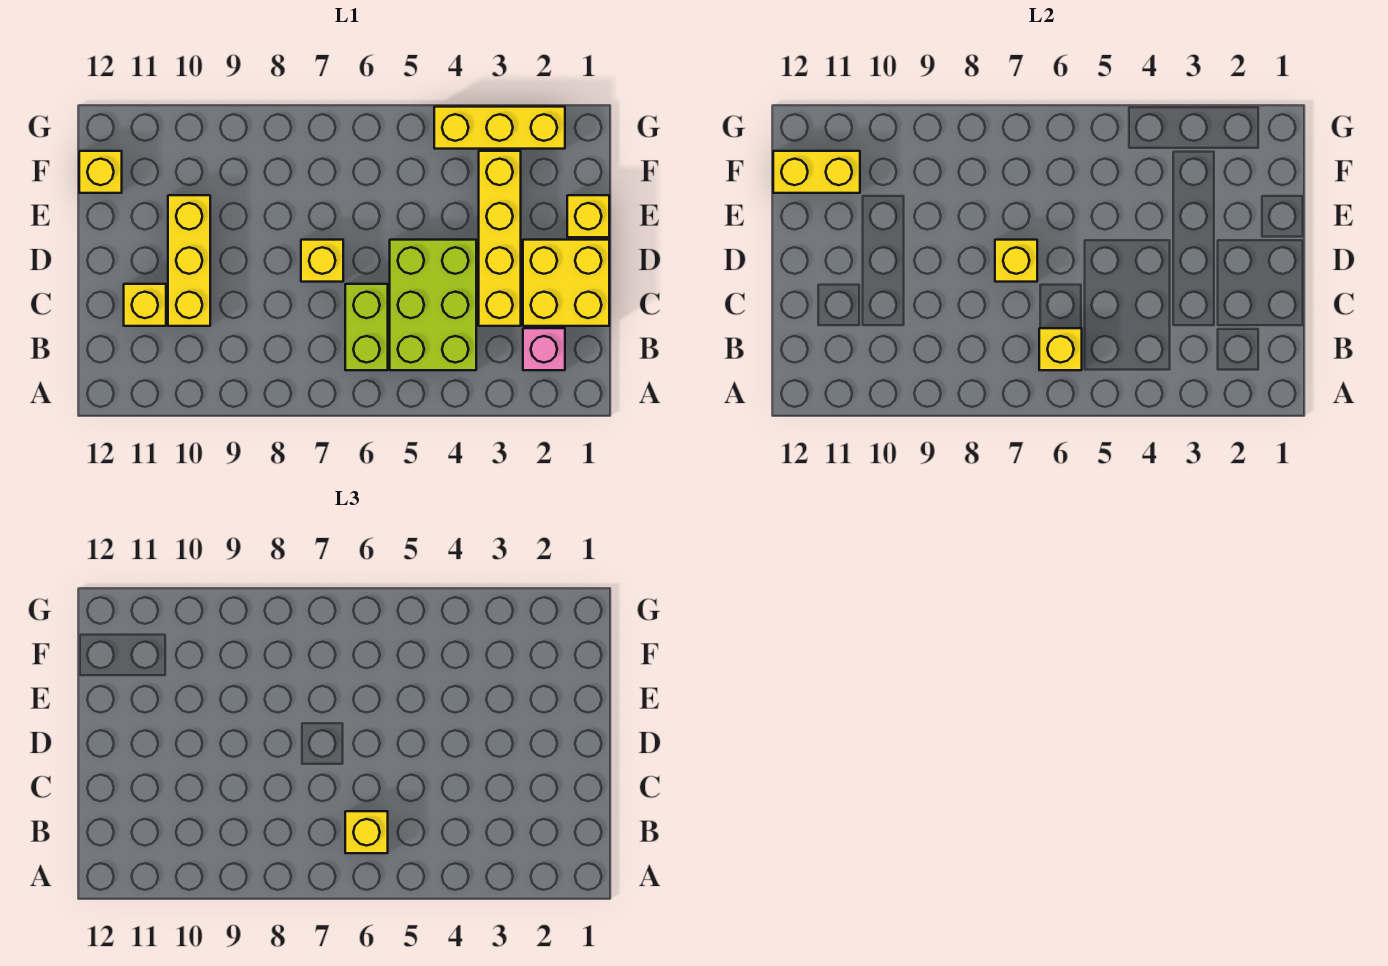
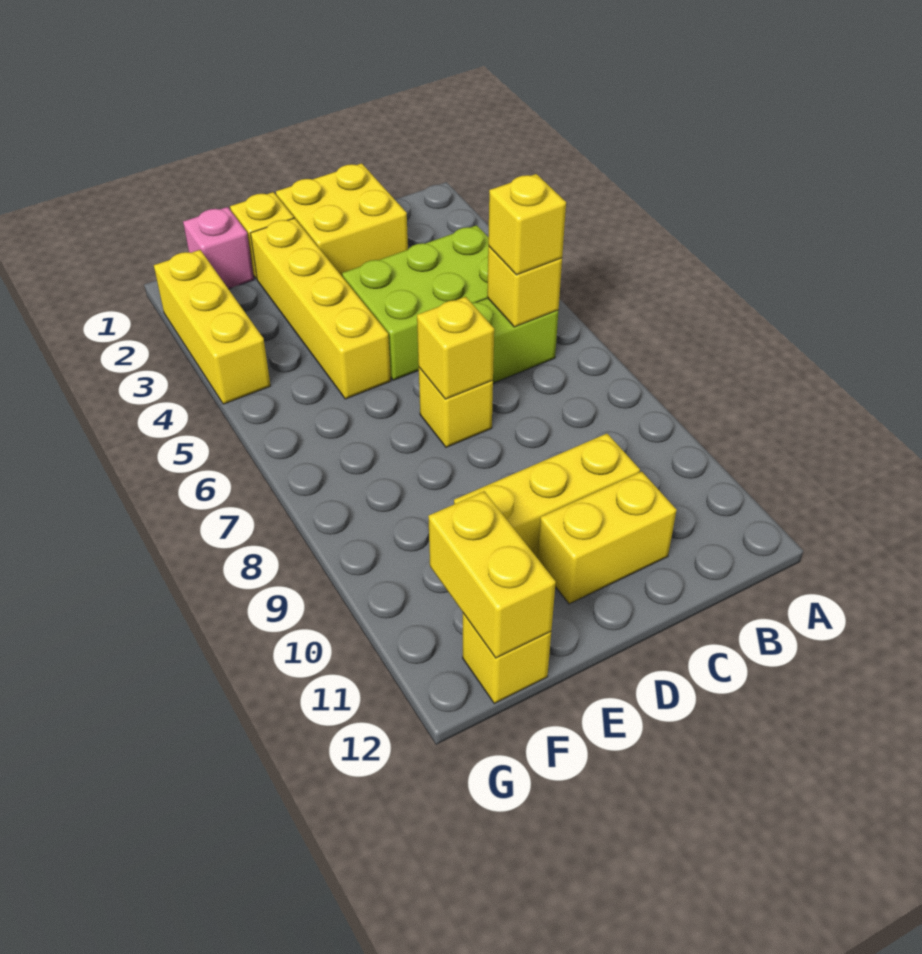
pink 1x1 brick [523,328,565,370] -> pink 1x1 brick moved to [183,207,254,289]
yellow 1x4 brick [479,151,521,326] -> yellow 1x4 brick turned to [250,218,391,399]
yellow 1x1 brick [124,284,166,326] -> yellow 1x2 brick [538,472,677,604]

